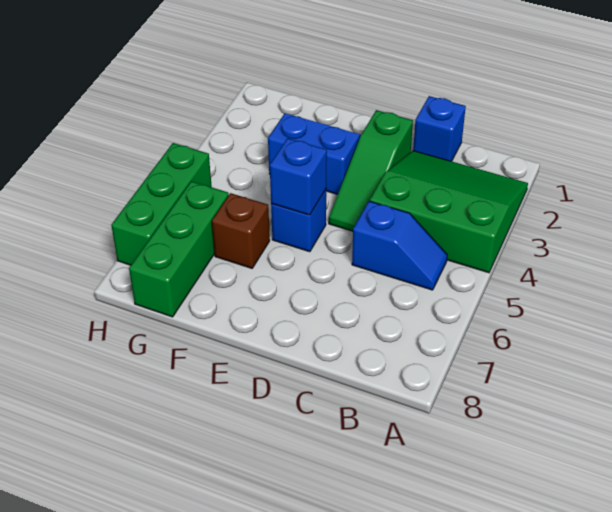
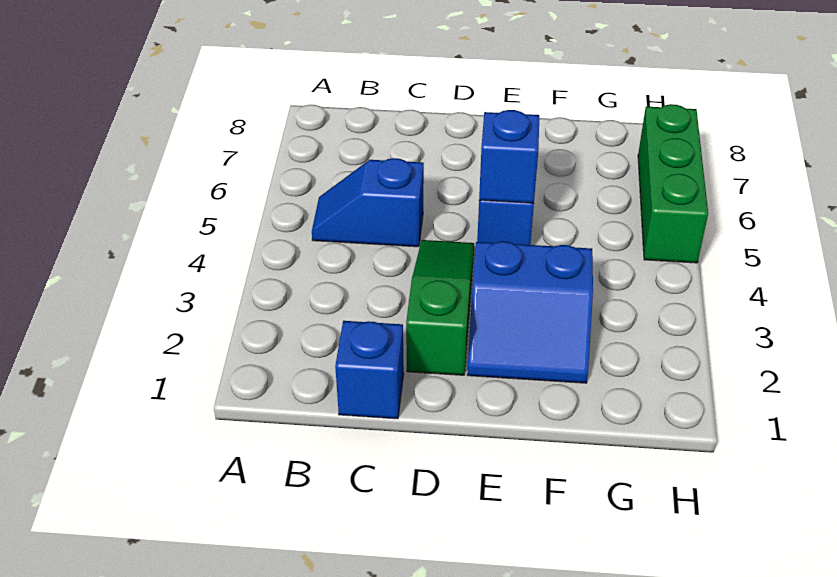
green 3x3 slope [370,151,528,273] -> none
brown 1x1 brick [212,193,270,268] -> none
green 1x3 brick [129,181,229,317] -> none

